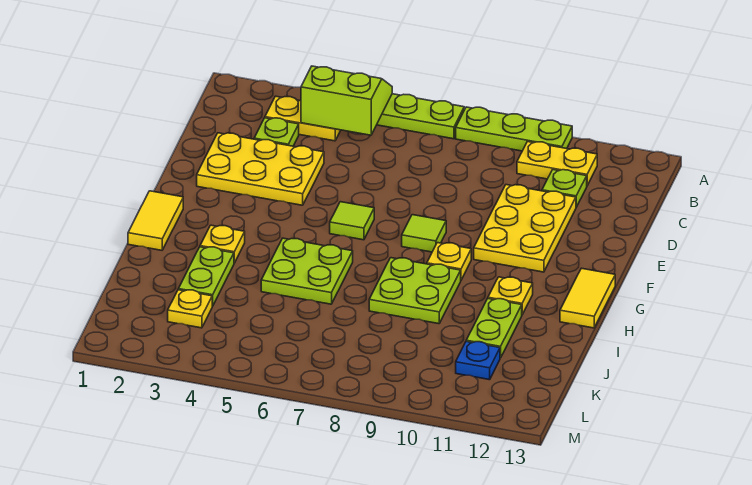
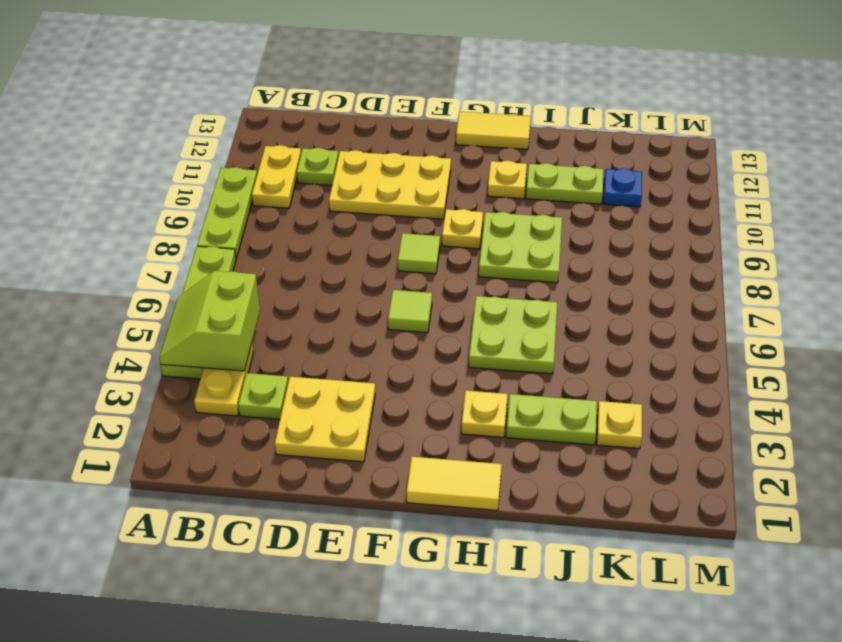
yellow 2x3 plate [197,133,324,205] -> yellow 2x2 plate [275,377,375,462]

